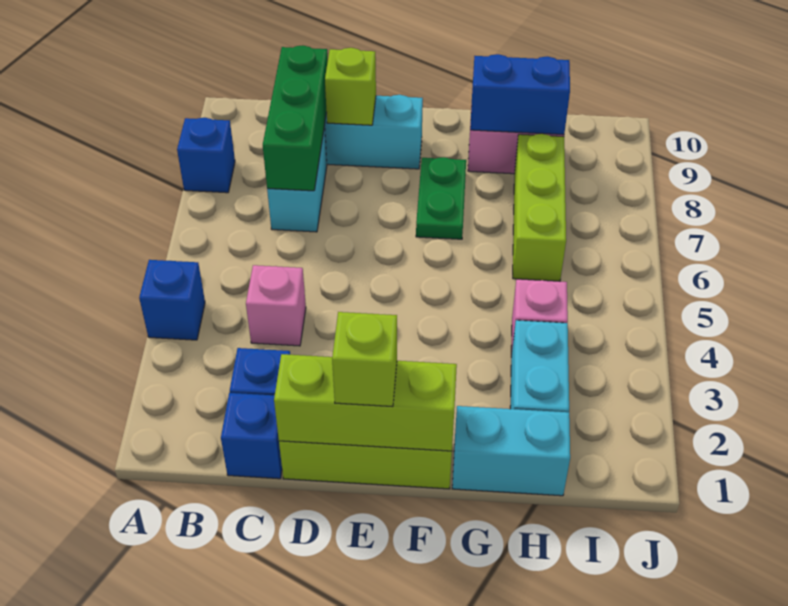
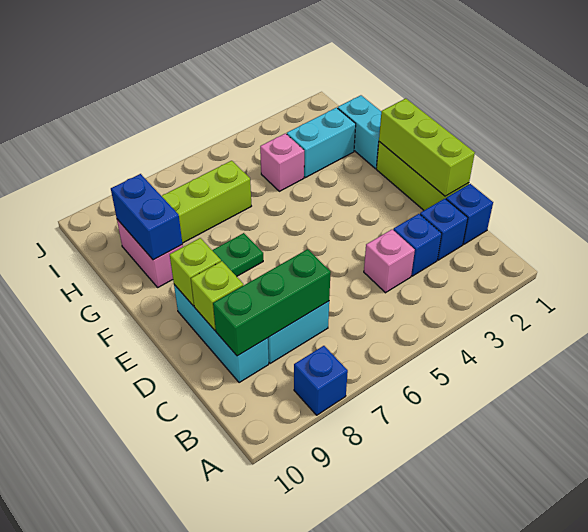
blue 1x1 brick [139,260,205,340] -> blue 1x1 brick moved to [393,214,442,276]
lime 1x1 brick [332,312,397,407] -> lime 1x1 brick moved to [170,238,221,306]

